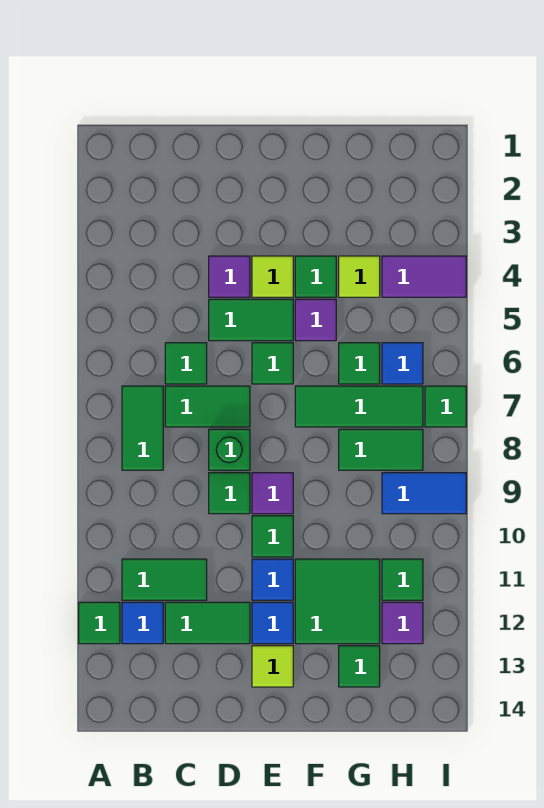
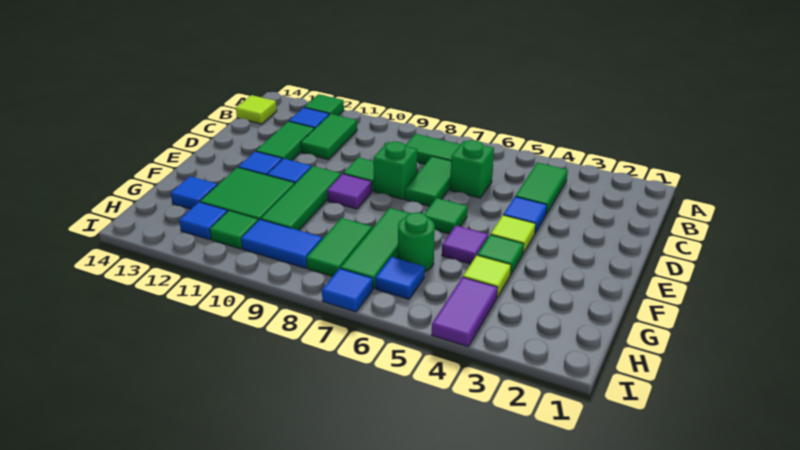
green 1x1 tile [165,343,207,384] -> green 1x1 brick [450,140,494,198]
purple 1x1 tile [209,256,250,297] -> blue 1x1 tile [503,197,547,233]
green 1x2 tile [209,299,293,341] -> green 1x2 tile moved to [515,162,568,214]
green 1x1 tile [252,516,293,557] -> green 1x3 tile [261,166,341,230]
lime 1x1 tile [252,646,293,687] -> lime 1x1 tile moved to [236,95,277,124]
green 1x1 tile [339,343,380,384] -> green 1x1 round brick [398,212,435,271]
green 1x1 tile [339,646,380,687] -> blue 1x1 tile [171,176,217,209]
blue 1x2 tile [382,473,466,514] -> blue 1x2 tile turned to [241,219,322,268]
purple 1x1 tile [382,602,423,644] -> blue 1x1 tile [179,202,228,240]
green 1x1 tile [425,386,466,427] -> blue 1x1 tile [322,268,373,312]

